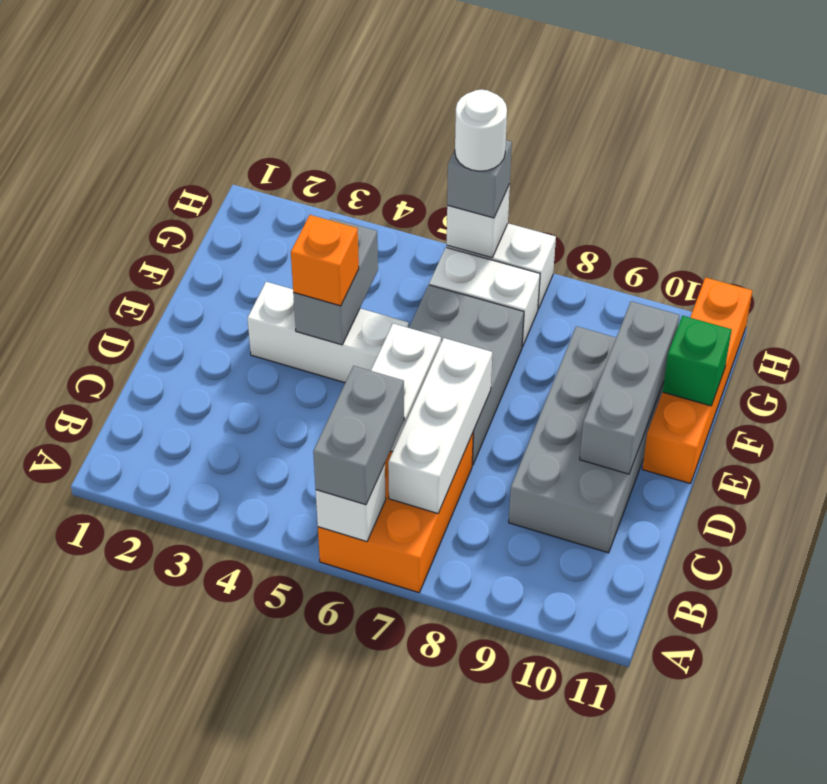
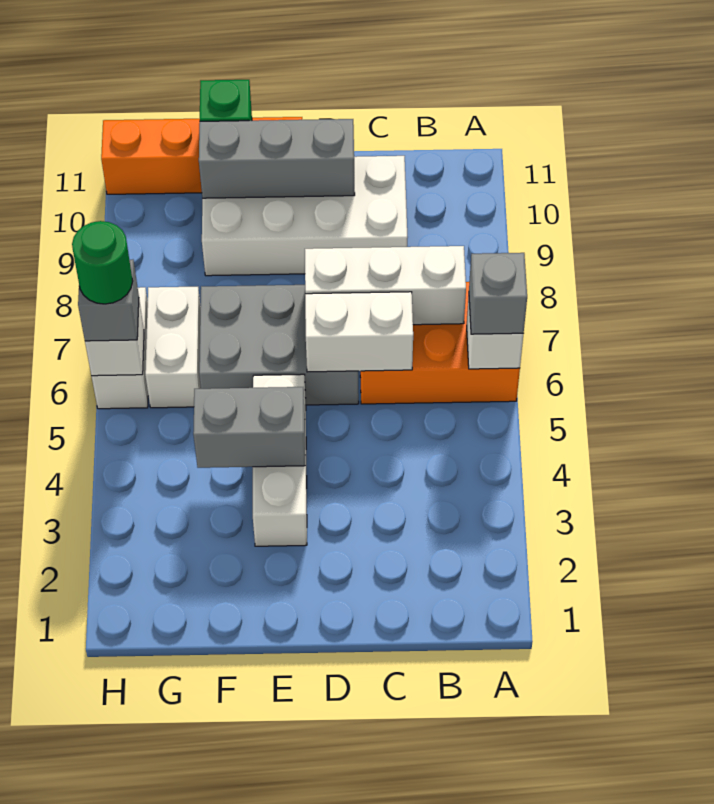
grey 1x2 brick [313,366,404,505] -> grey 1x1 brick [469,253,527,334]
grey 2x4 brick [509,326,664,553] -> white 2x4 brick [202,156,408,276]
orange 1x1 brick [291,215,359,306] -> none
white 1x1 round brick [455,90,507,171] -> green 1x1 round brick [72,221,133,304]

